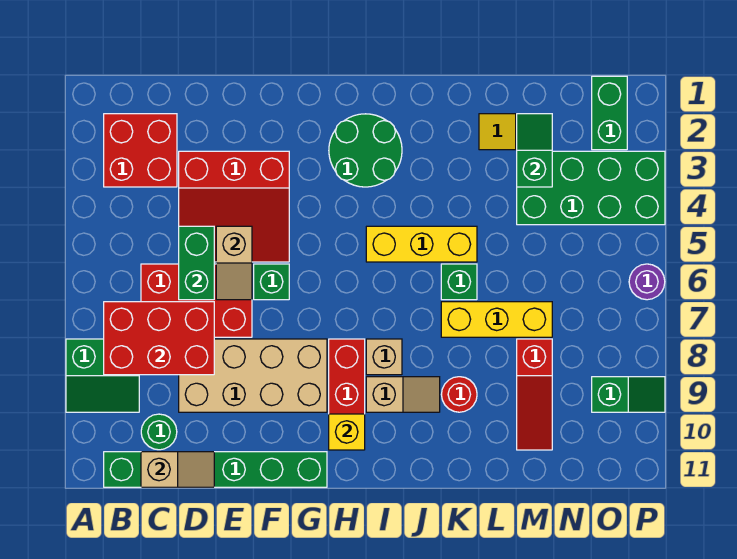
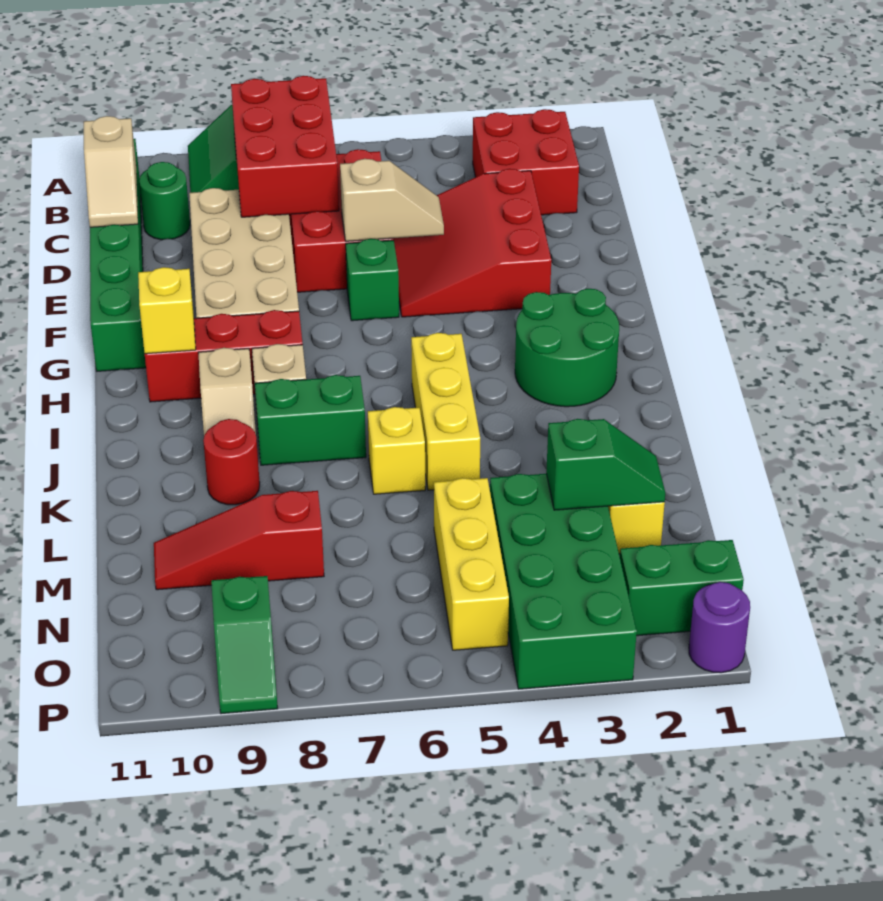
green 1x2 brick [179,226,214,300] -> green 1x2 brick moved to [255,375,366,465]
tan 1x2 slope [216,226,252,300] -> tan 1x2 slope turned to [340,159,444,241]
green 1x1 brick [441,264,477,300] -> yellow 1x1 brick [368,407,425,494]
yellow 1x3 brick [441,302,552,337] -> yellow 1x3 brick moved to [434,478,509,650]
purple 1x1 round brick [629,264,665,300] -> purple 1x1 round brick moved to [689,582,750,673]

